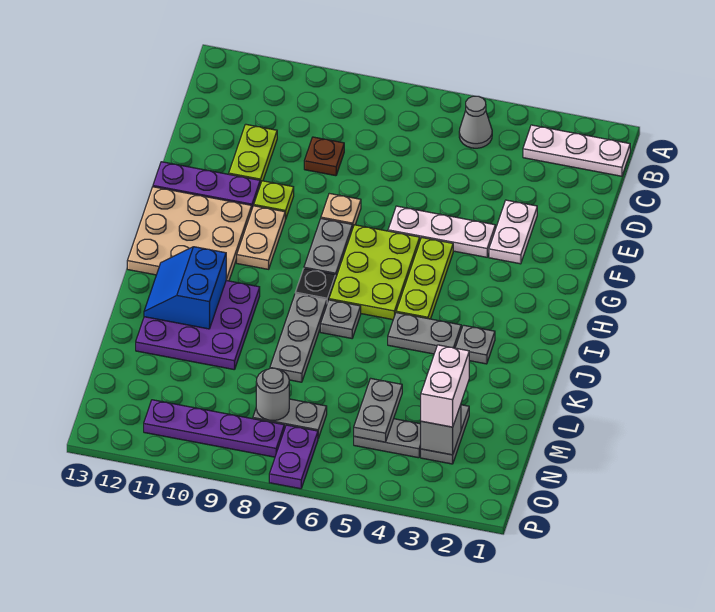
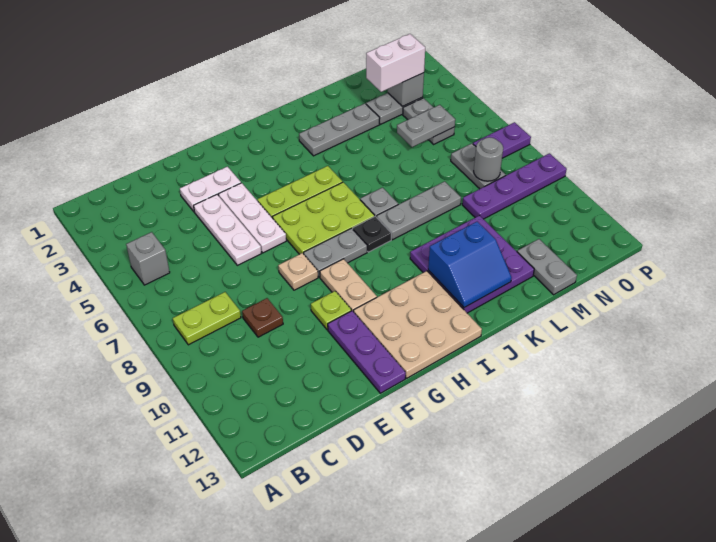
white 1x3 plate [523,125,630,176] -> white 1x3 plate moved to [194,195,261,265]
grey 1x1 cone [459,96,492,148] -> grey 1x1 brick [126,232,170,285]
lime 1x2 plate [229,124,277,184] -> lime 1x2 plate moved to [173,292,241,345]
tan 1x2 plate [237,206,285,269] -> tan 1x2 plate turned to [320,259,377,312]
grey 1x1 plate [455,325,495,364] -> grey 1x3 plate [299,104,380,156]
grey 1x2 plate [388,313,461,354] -> grey 1x2 plate moved to [517,239,577,295]
purple 1x4 plate [144,400,284,457] -> purple 1x4 plate turned to [462,153,567,219]

